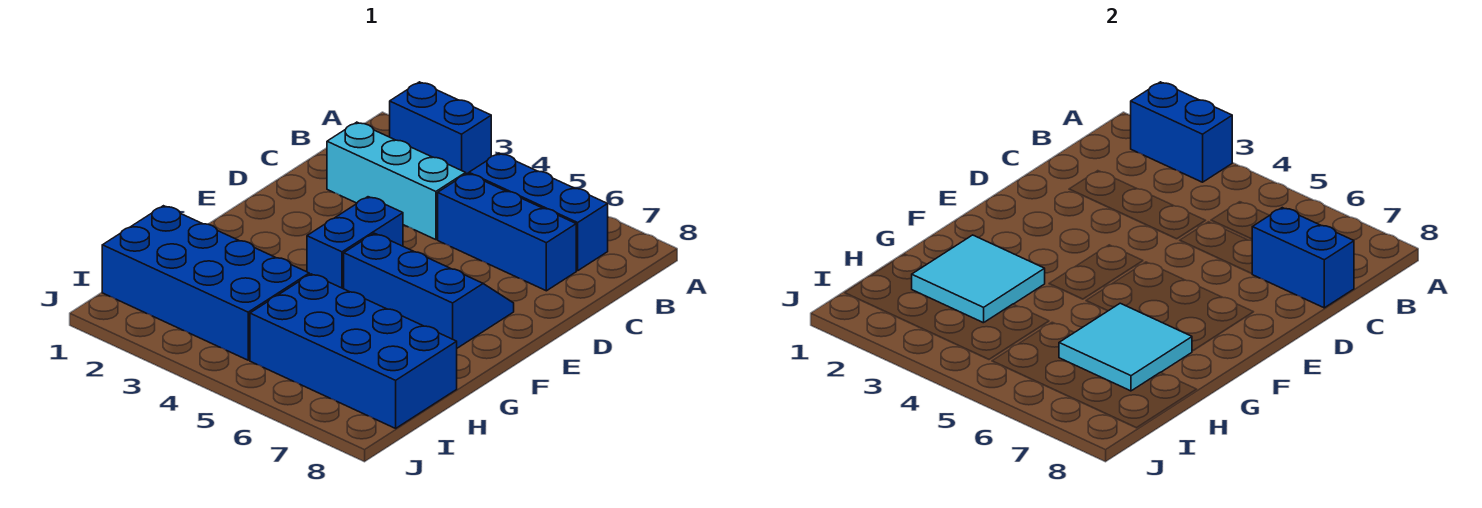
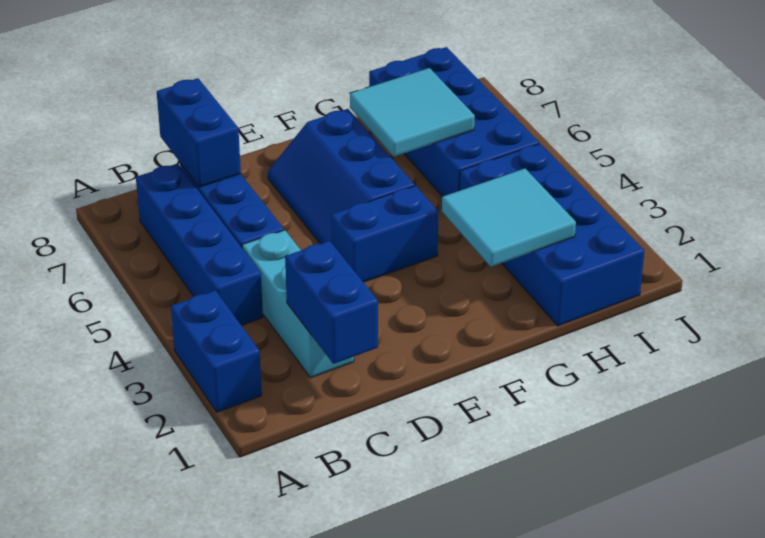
blue 1x2 brick [1131,82,1232,182] -> blue 1x2 brick moved to [285,241,378,364]
blue 1x3 brick [469,153,608,271] -> blue 1x4 brick [136,163,263,325]

